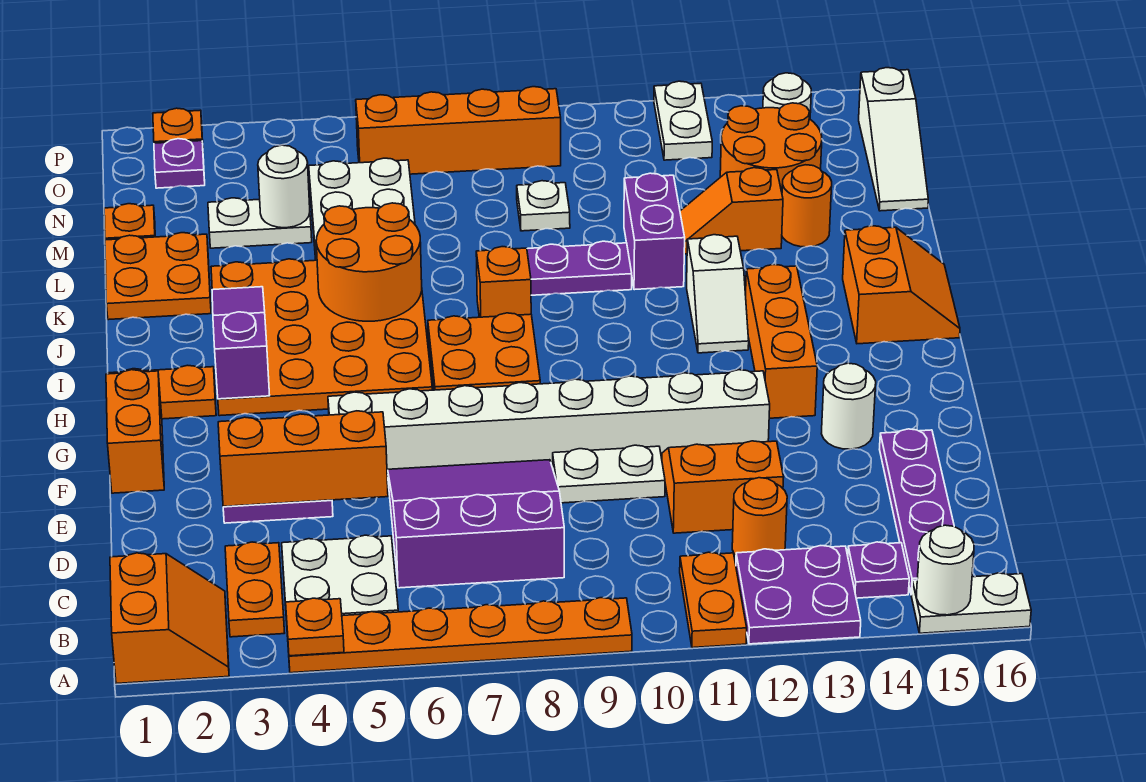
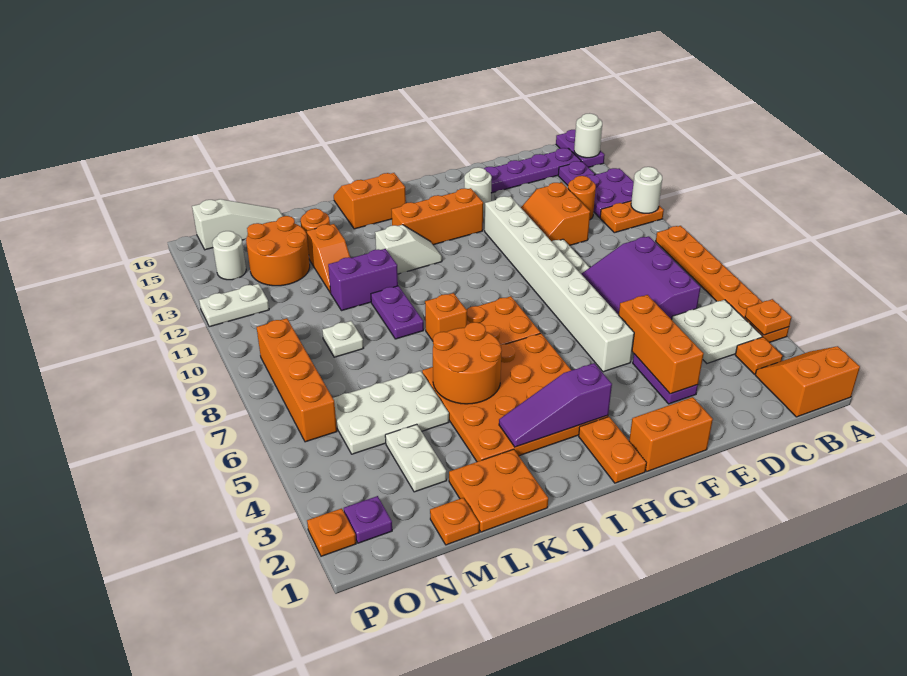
white 1x2 plate [911,573,1031,633] -> purple 1x2 plate [556,130,605,167]
orange 1x2 plate [225,542,284,637] -> orange 1x1 plate [735,337,783,374]
white 1x1 round brick [258,145,310,228] -> white 1x1 round brick moved to [631,167,662,213]

